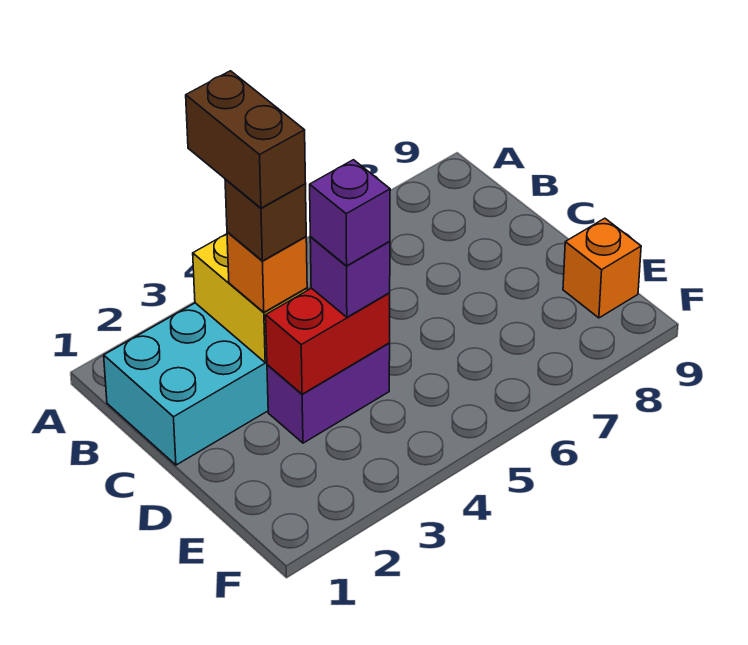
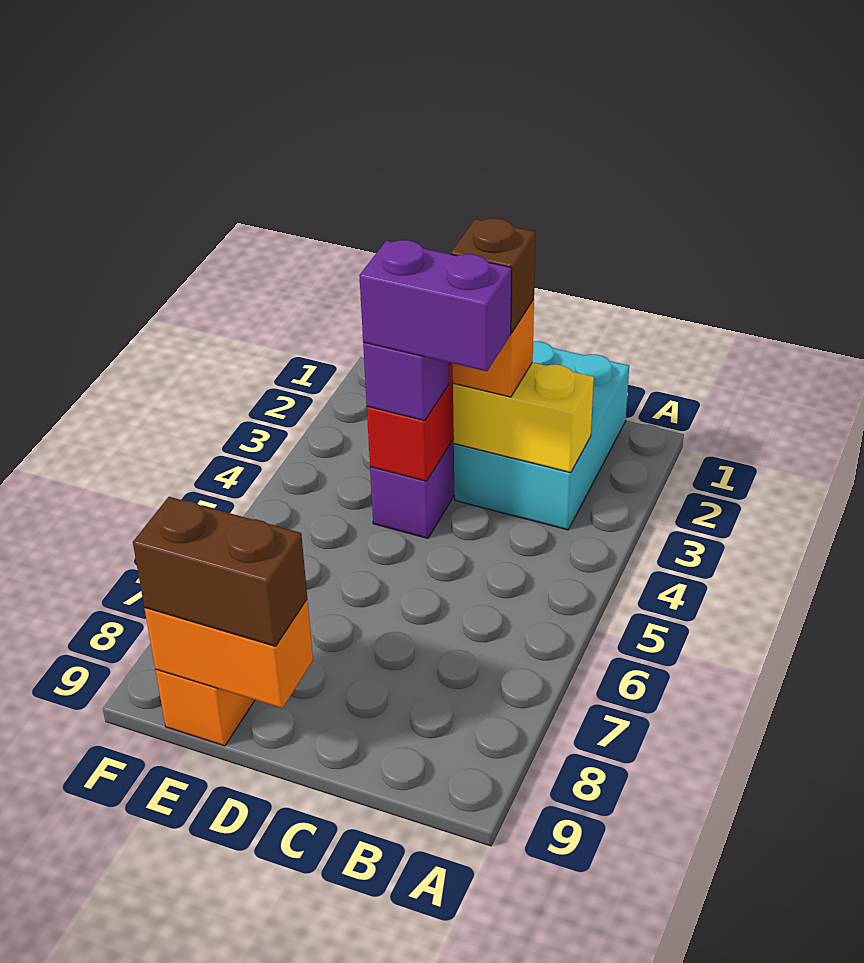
brown 1x2 brick [186,71,306,208] -> brown 1x2 brick moved to [133,497,307,646]
purple 1x1 brick [310,160,390,266] -> purple 1x2 brick [359,240,512,371]
none -> orange 1x2 brick [145,599,313,708]

